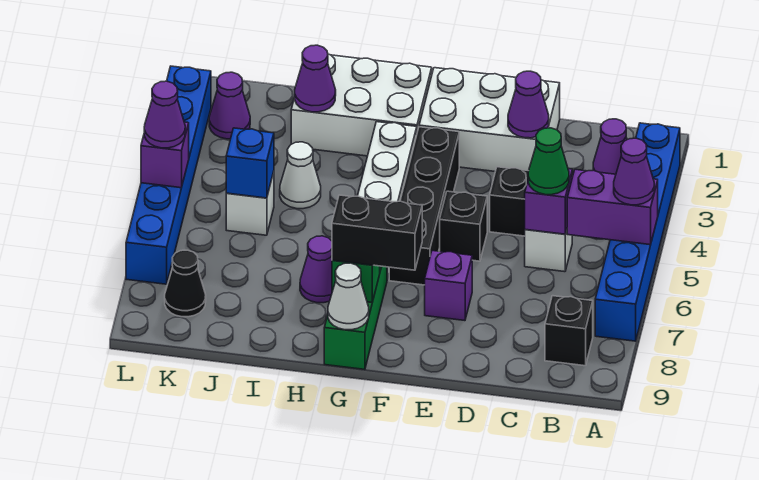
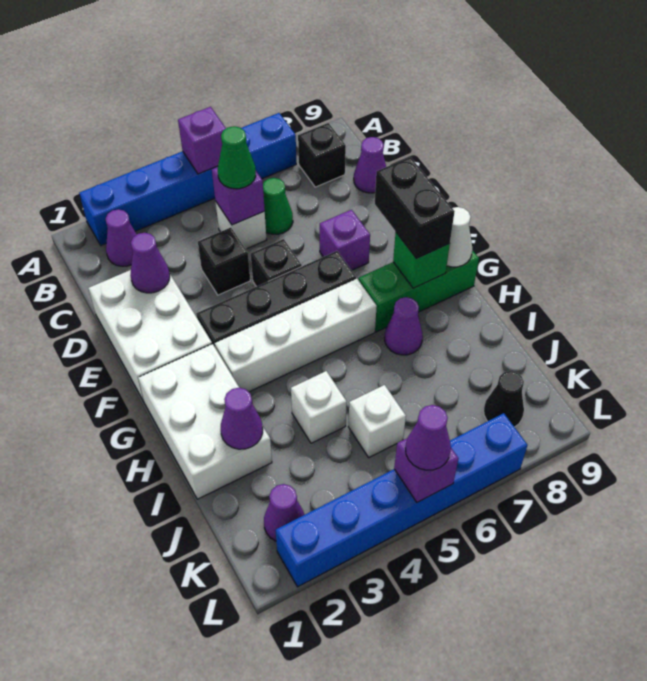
purple 1x2 brick [567,169,658,245] -> purple 1x1 brick [178,107,226,174]
purple 1x1 cone [614,138,654,205] -> purple 1x1 cone moved to [354,137,386,193]
none -> green 1x1 cone [263,178,293,234]
white 1x1 cone [280,142,321,209] -> white 1x1 brick [291,371,347,443]
blue 1x1 brick [226,128,274,198] -> none

